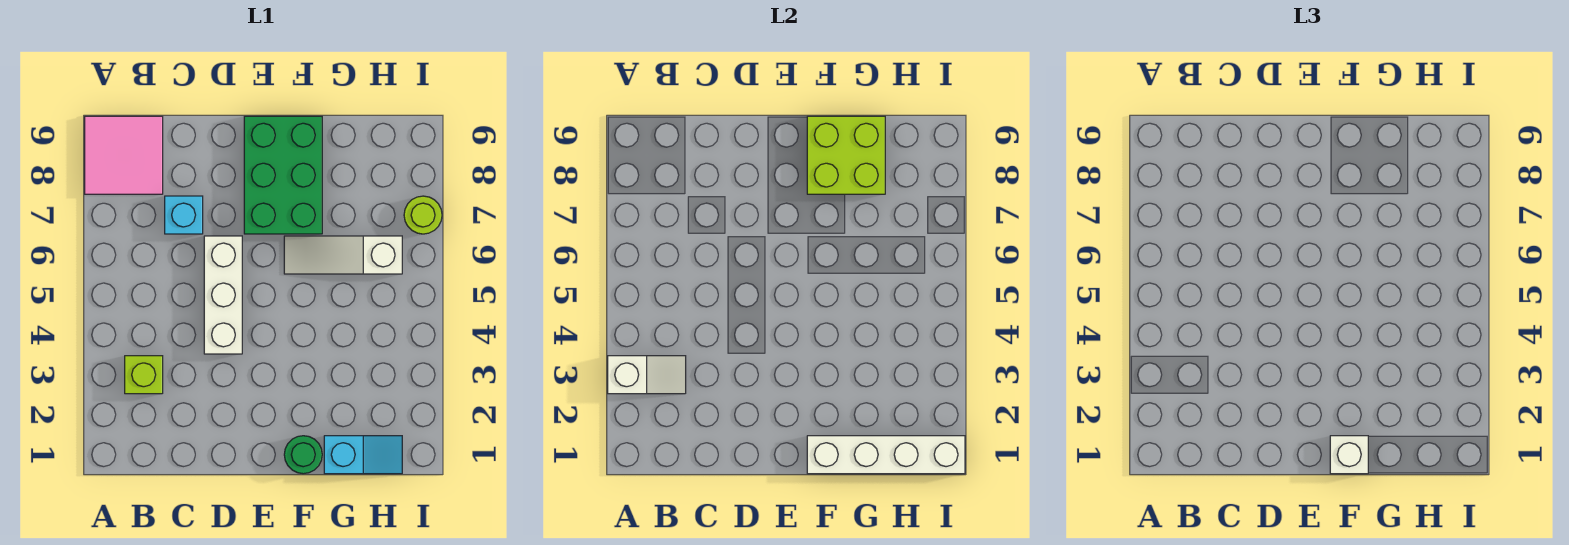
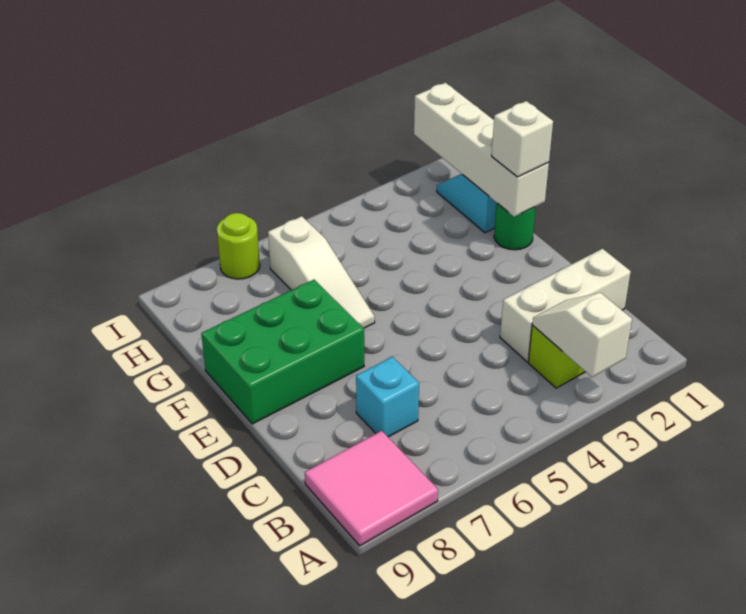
white 1x3 brick [204,236,242,354] -> white 1x3 brick moved to [500,249,631,362]
lime 2x2 brick [807,116,885,194] -> none

